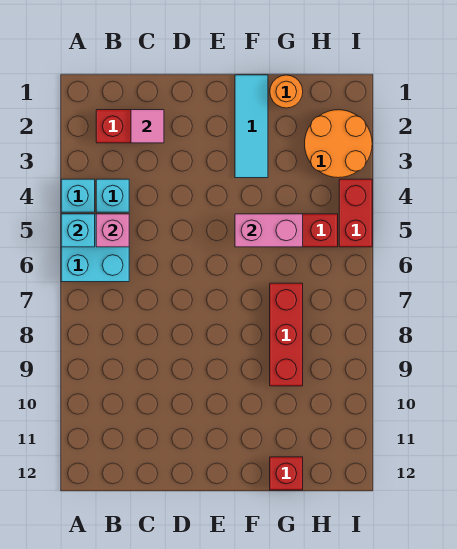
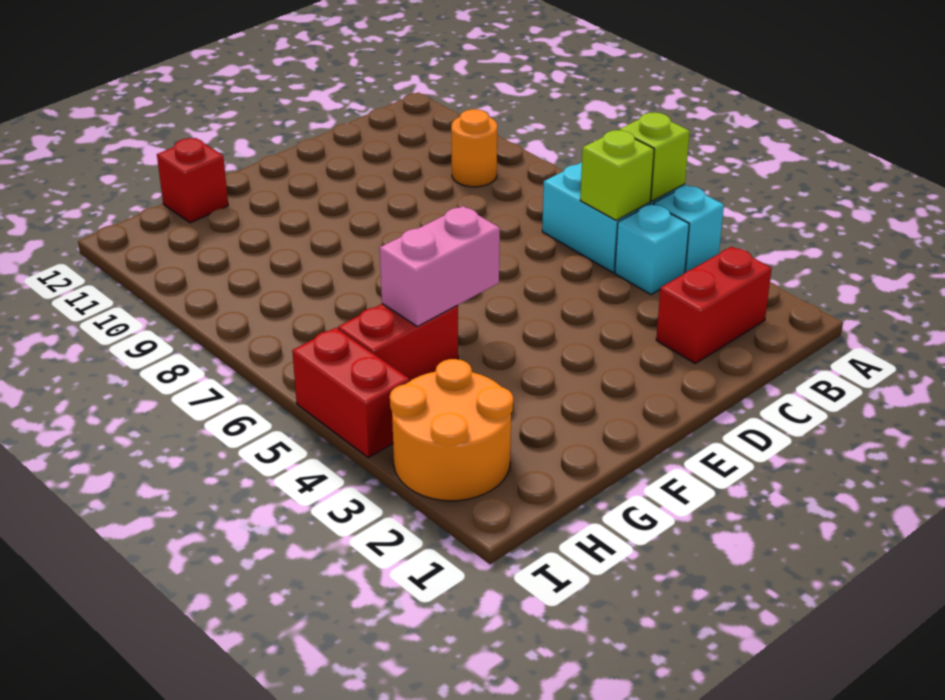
cyan 1x1 brick [61,214,95,247] -> lime 1x1 brick [619,112,690,201]
pink 1x1 brick [96,214,129,247] -> lime 1x1 brick [580,130,654,220]
pink 1x1 tile [131,110,164,143] -> none
cyan 1x3 tile [235,75,268,178] -> none
orange 1x1 round brick [270,75,303,108] -> orange 1x1 round brick moved to [451,109,497,187]
red 1x3 brick [270,283,303,386] -> none

